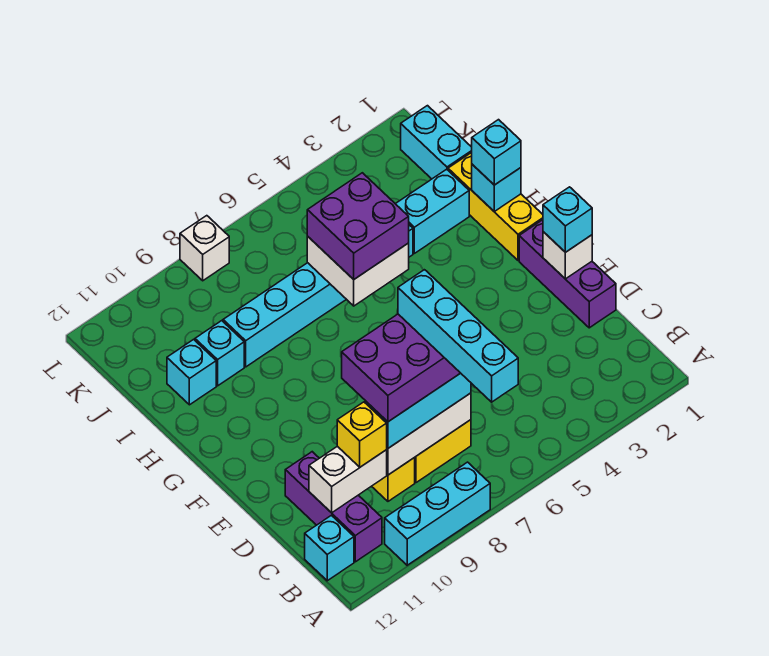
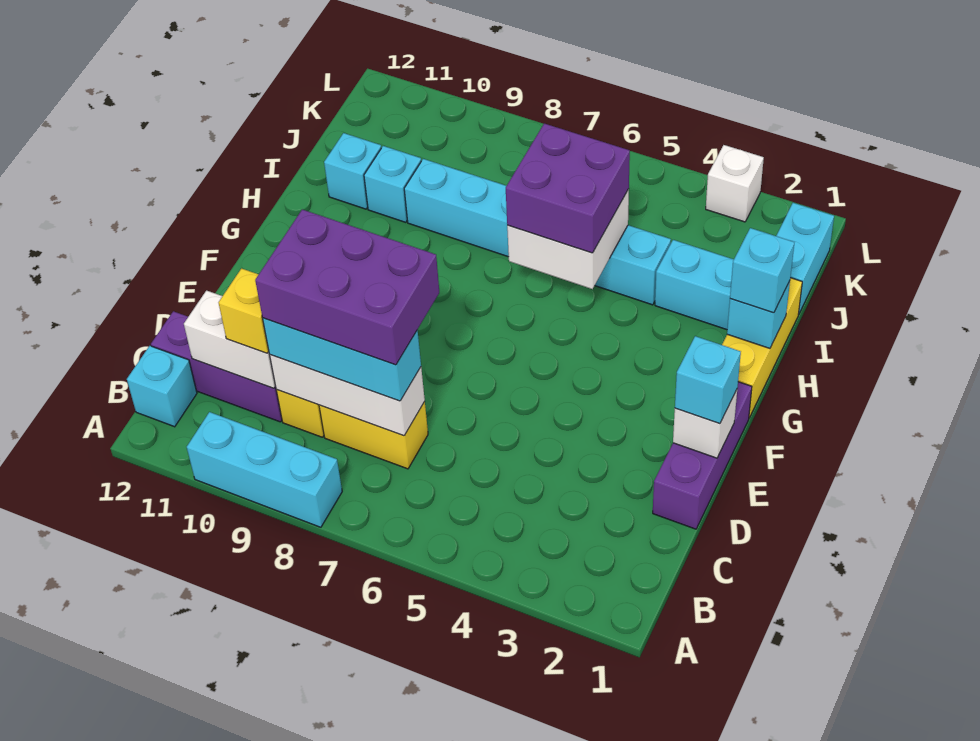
cyan 1x4 brick [398,270,518,402] -> none
purple 1x3 brick [285,452,382,562] -> purple 1x3 brick turned to [151,311,282,422]
white 1x1 brick [180,216,229,281] -> white 1x1 brick moved to [706,145,764,222]

